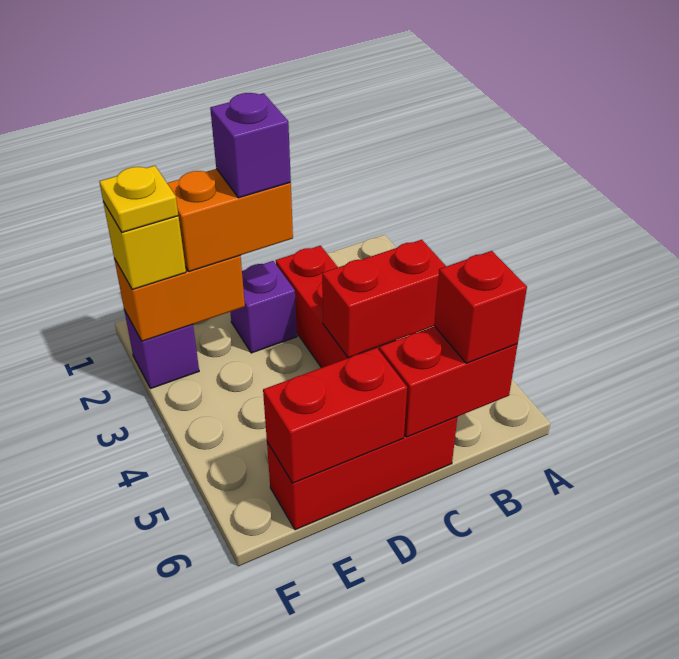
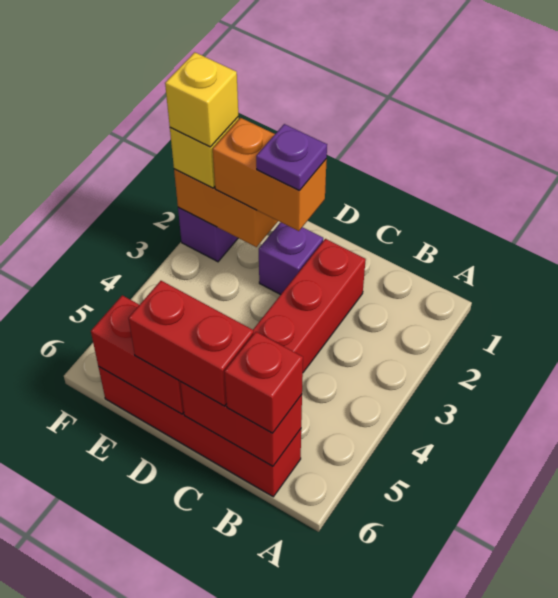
red 1x2 brick [322,240,446,358] -> red 1x2 brick moved to [128,281,254,406]
red 1x3 brick [267,417,457,530] -> red 1x4 brick [99,367,301,497]
purple 1x1 brick [210,93,291,198] -> purple 1x1 plate [256,124,327,191]
yellow 1x1 plate [99,166,178,232] -> yellow 1x1 brick [165,52,238,147]

